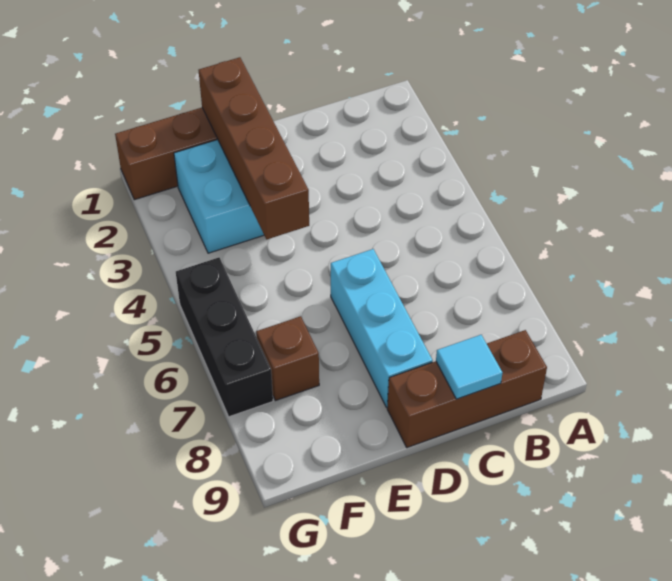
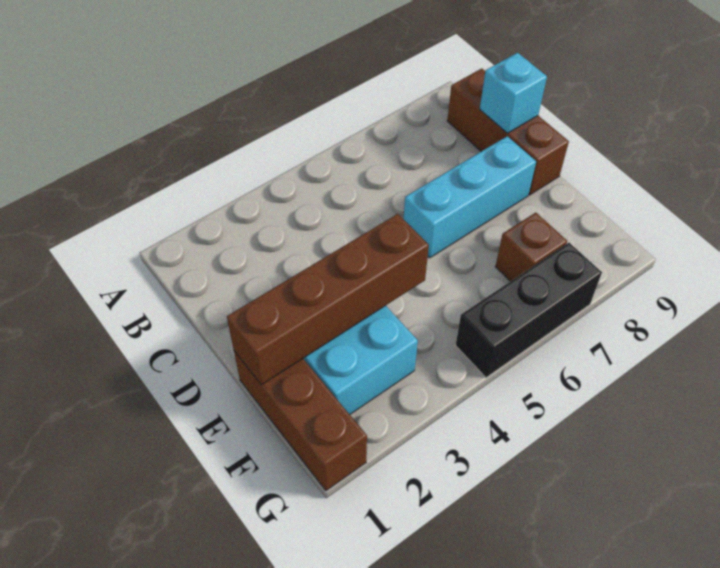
cyan 1x1 tile [436,335,502,399] -> cyan 1x1 brick [480,53,547,133]

